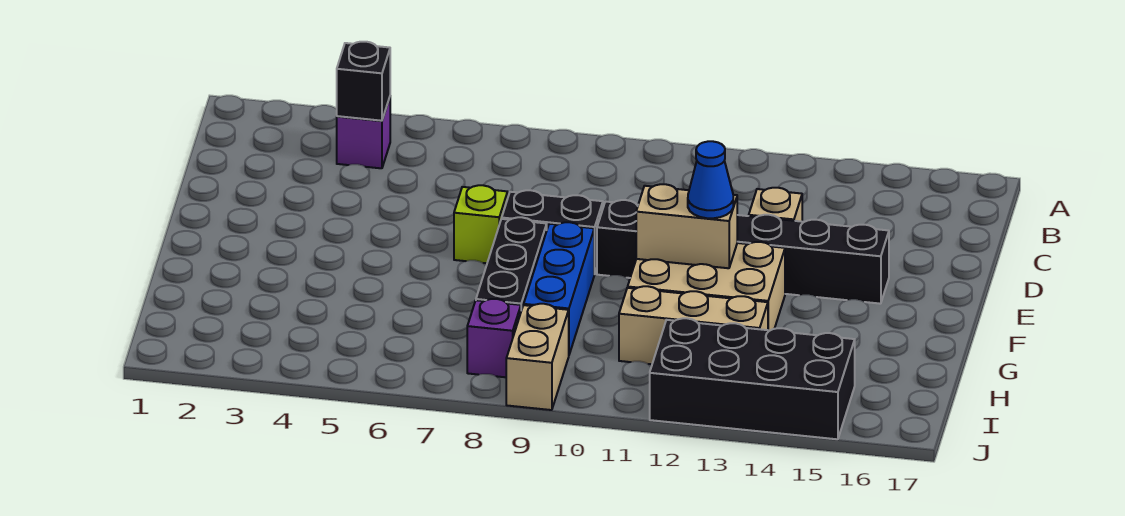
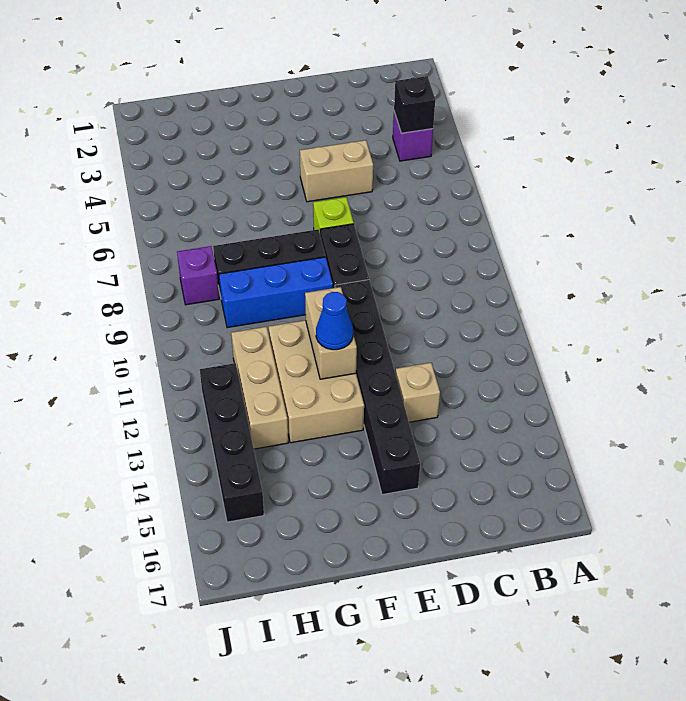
tan 1x2 brick [506,304,569,410] -> tan 1x2 brick moved to [300,140,373,202]
black 2x4 brick [650,318,855,439] -> black 1x4 brick [200,363,264,522]

